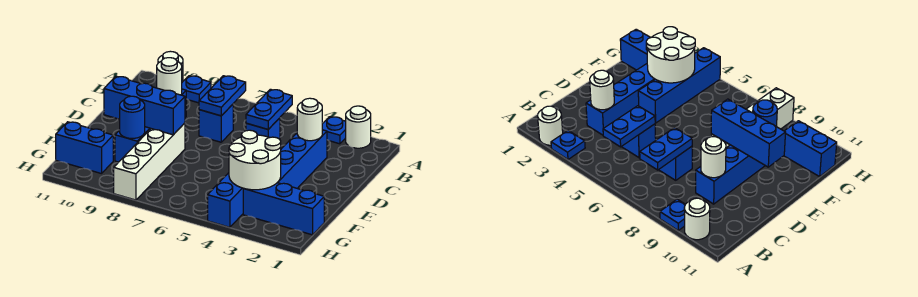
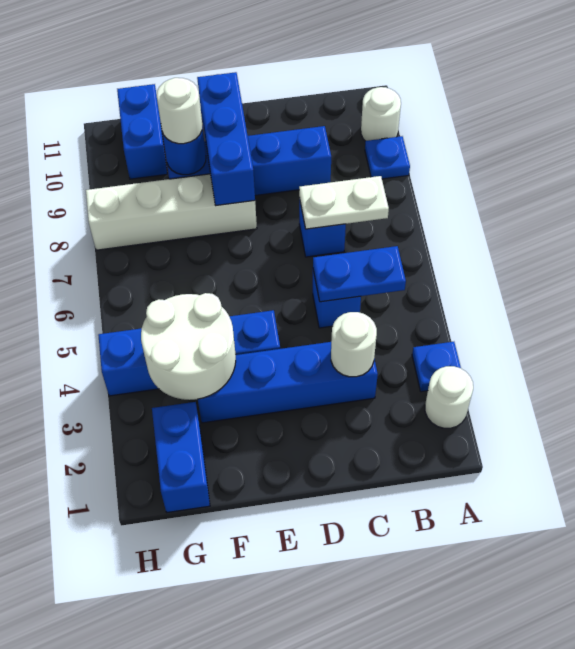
blue 1x2 plate [199,76,246,116] -> white 1x2 plate [299,176,389,229]
white 1x1 round brick [157,58,182,95] -> white 1x1 round brick moved to [156,78,202,144]
blue 1x3 brick [243,183,324,235] -> blue 1x2 brick [152,402,210,512]

